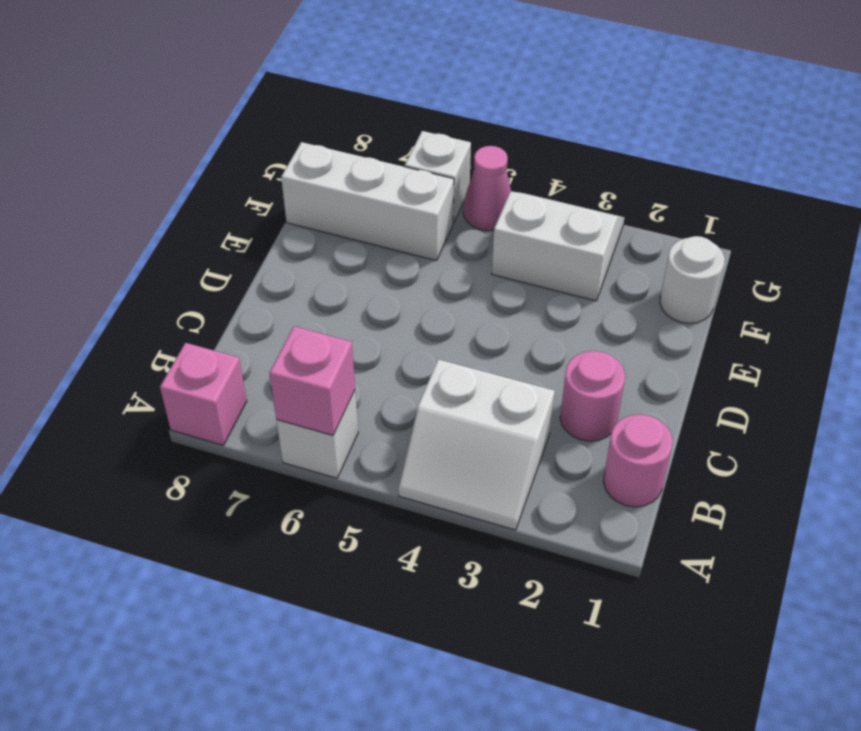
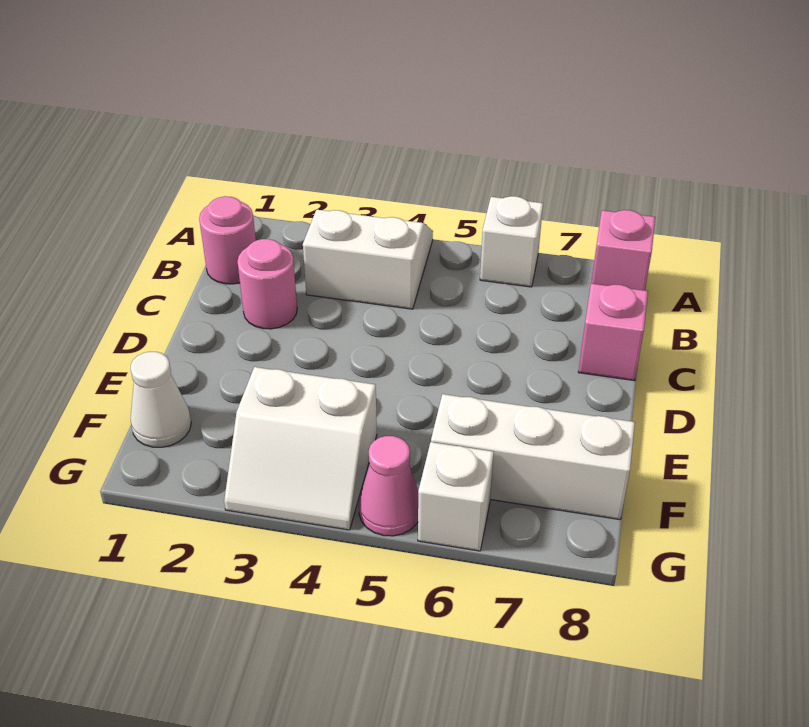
pink 1x1 brick [269,326,355,435] -> pink 1x1 brick moved to [578,284,648,381]
white 1x1 round brick [660,236,725,323] -> white 1x1 cone [131,352,191,447]

